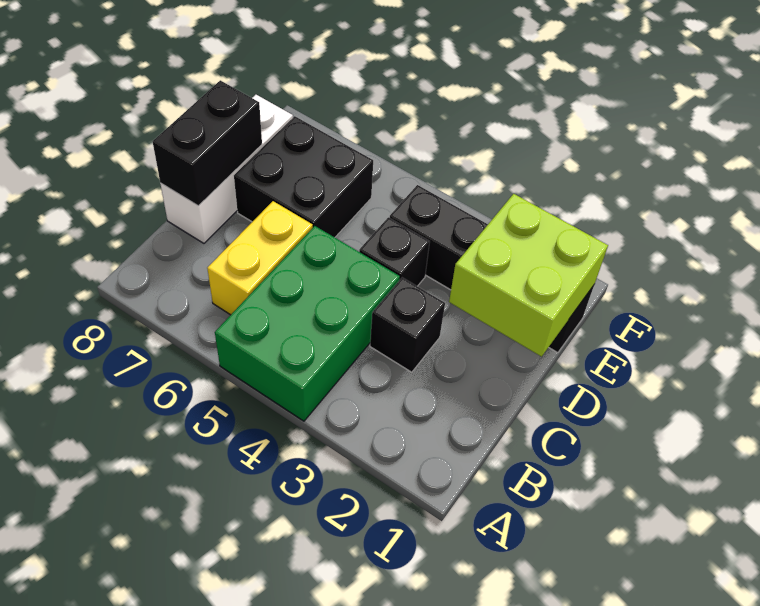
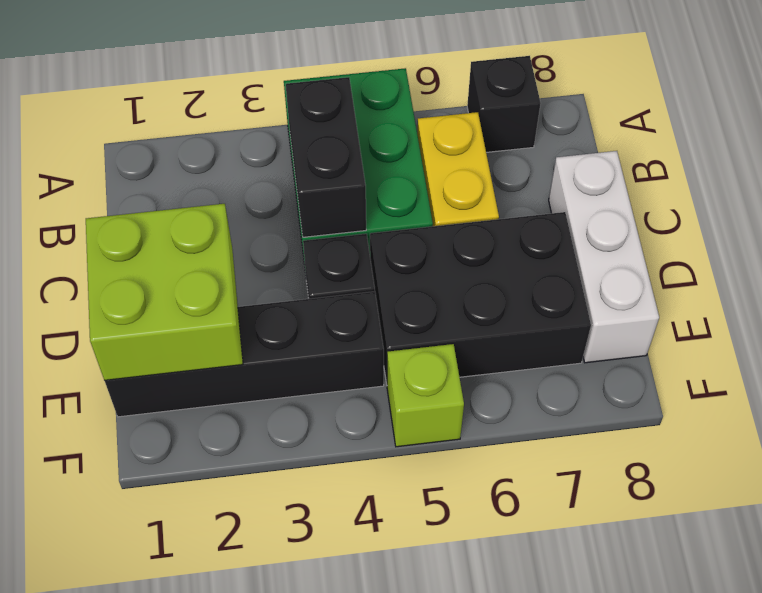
black 1x1 brick [370,278,445,372] -> black 1x1 brick moved to [467,56,541,152]
black 1x2 brick [153,80,262,206] -> black 1x2 brick moved to [286,77,366,237]
black 2x2 brick [234,116,373,237] -> black 2x3 brick [370,212,591,384]
none -> lime 1x1 brick [387,344,464,447]

